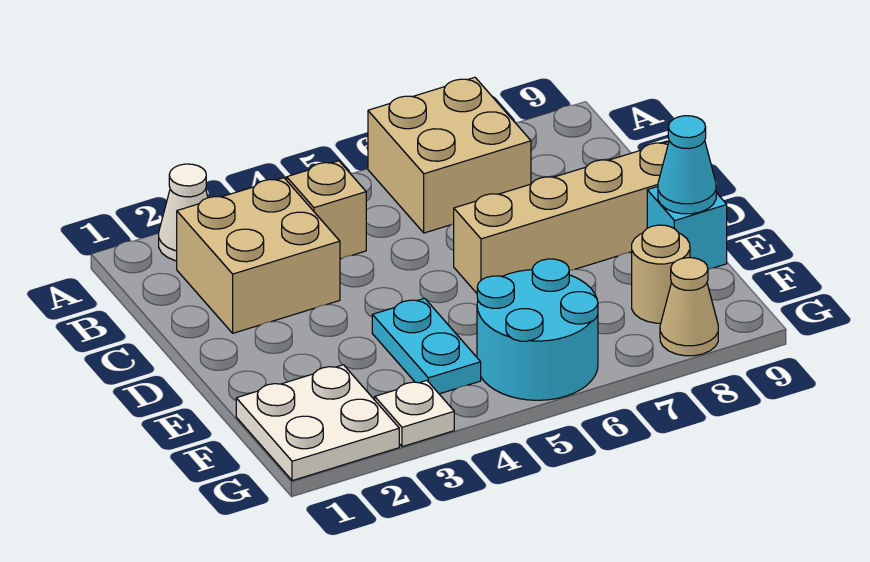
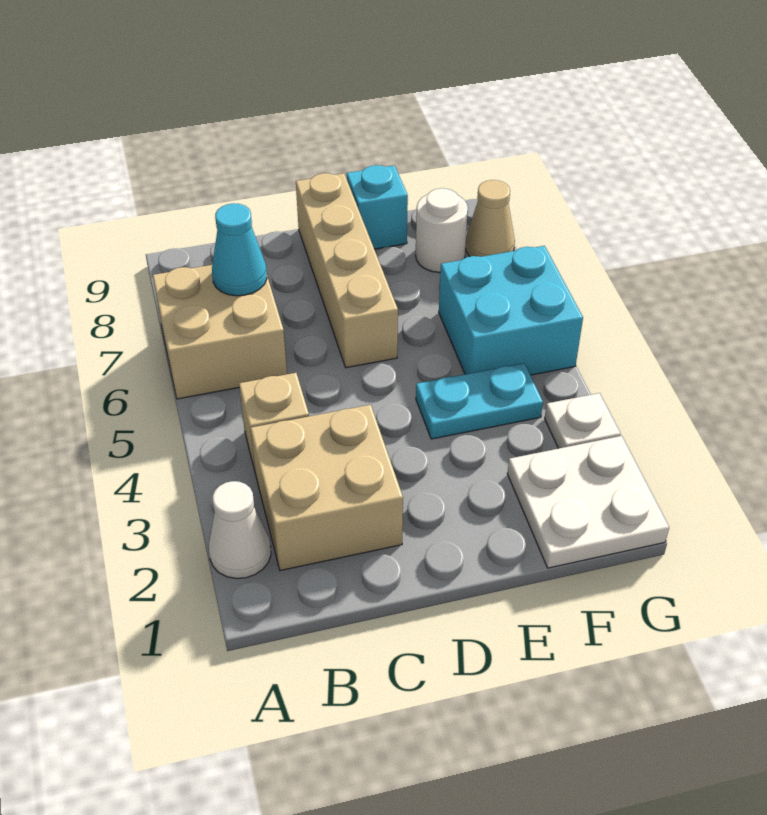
cyan 1x1 cone [658,116,716,214] -> cyan 1x1 cone moved to [212,203,267,296]
cyan 2x2 round brick [477,259,598,400] -> cyan 2x2 brick [439,246,583,375]
tan 1x1 round brick [632,225,690,323] -> white 1x1 round brick [416,188,468,273]

